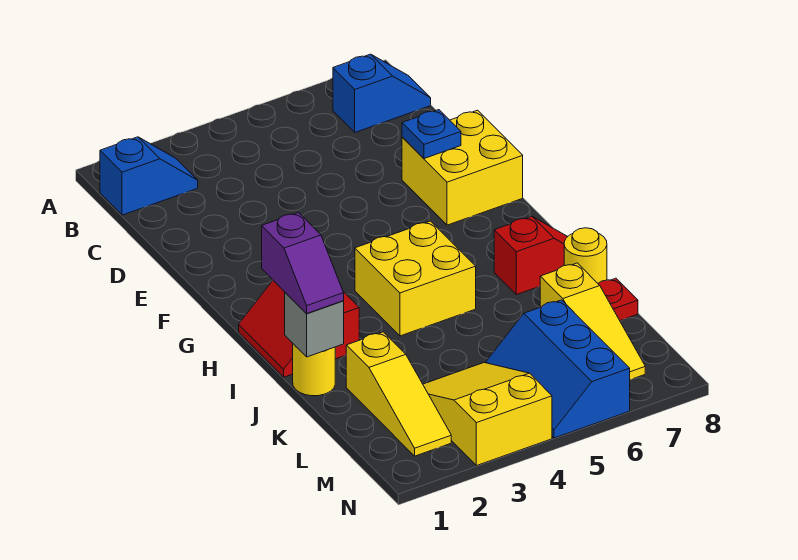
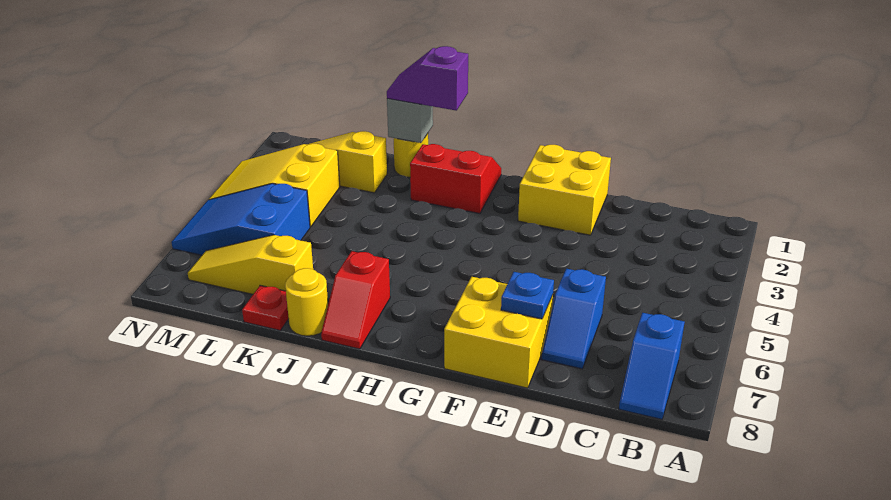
blue 1x2 slope [100,137,198,215] -> blue 1x2 slope moved to [542,269,606,369]
yellow 2x2 brick [355,221,476,336] -> yellow 2x2 brick moved to [518,145,611,235]
yellow 2x3 slope [423,363,552,466] -> yellow 2x3 slope turned to [209,144,340,227]
blue 2x3 slope [486,300,630,438] -> blue 2x3 slope turned to [172,184,310,255]

